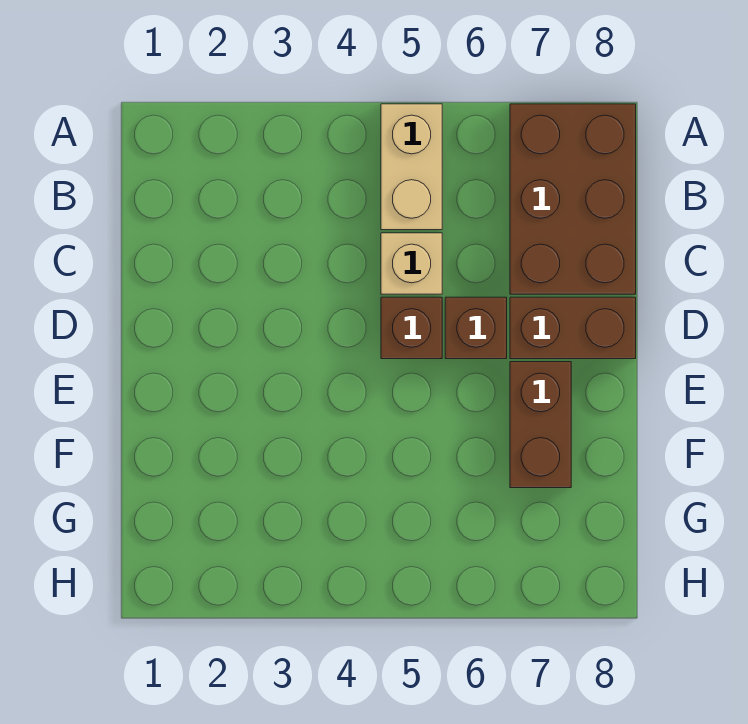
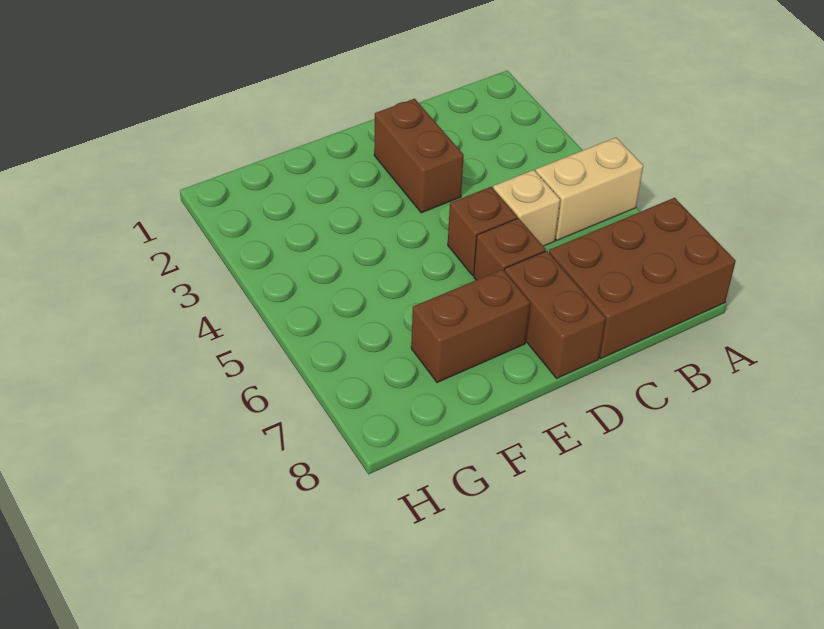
none -> brown 1x2 brick [374,99,464,213]

